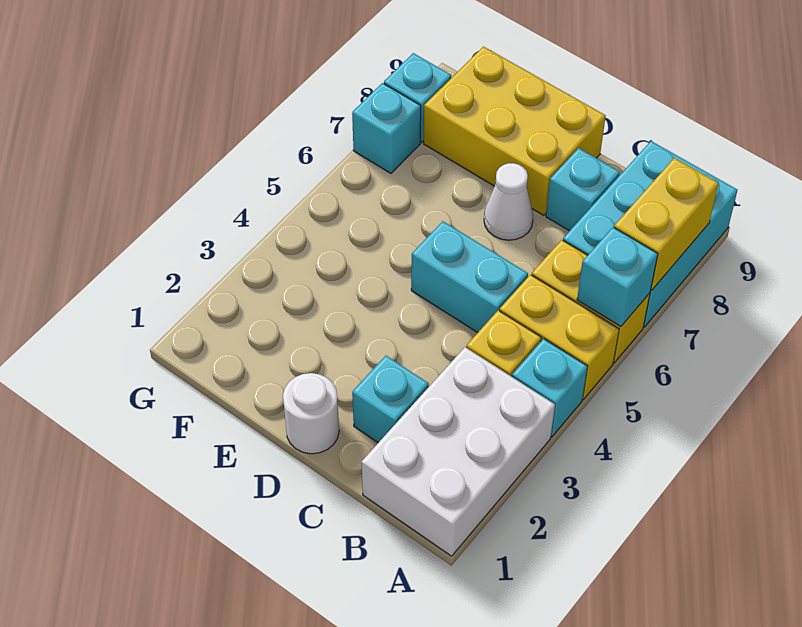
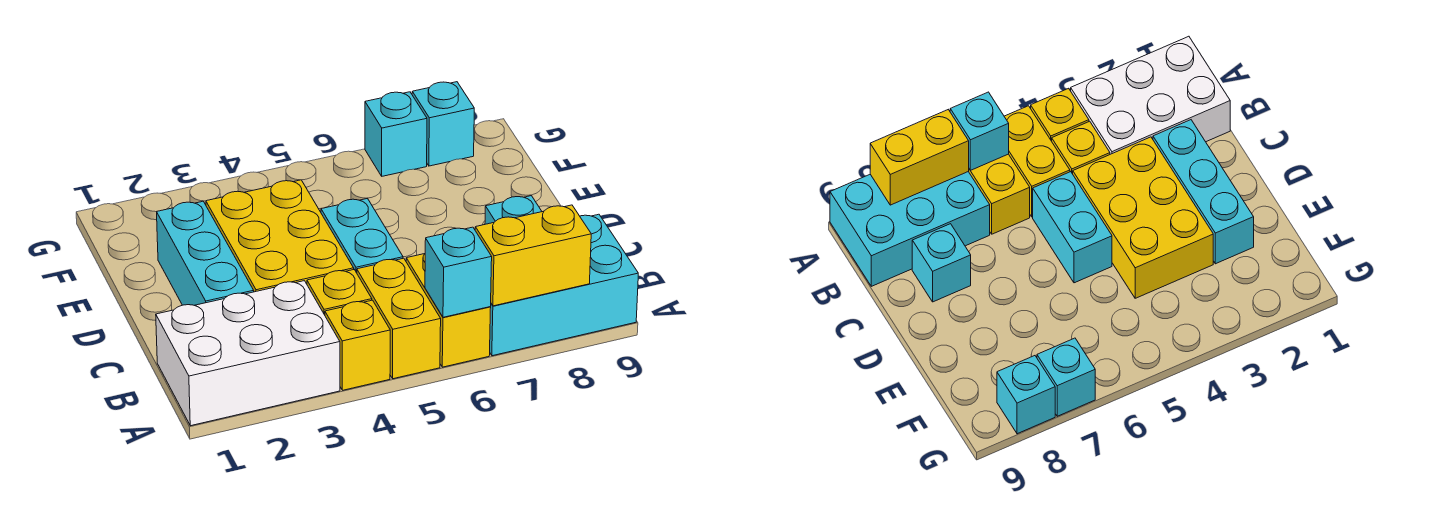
cyan 1x1 brick [512,339,588,437] -> yellow 1x1 brick [325,300,390,390]
cyan 1x1 brick [352,356,429,443] -> cyan 1x3 brick [157,201,254,305]
white 1x1 round brick [283,373,339,454] -> none
white 1x1 cone [484,163,533,240] -> none
yellow 2x3 brick [424,47,606,215] -> yellow 2x3 brick moved to [206,180,354,292]

